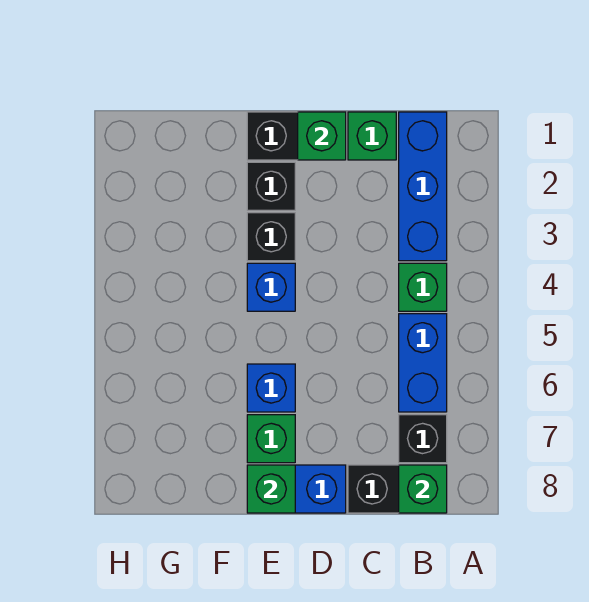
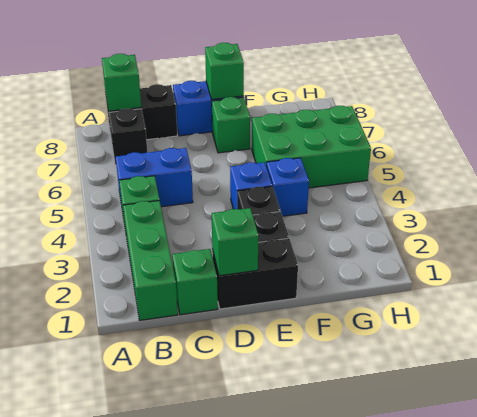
blue 1x3 brick [399,112,447,261] -> green 1x3 brick [123,200,178,320]
blue 1x2 brick [399,314,447,412] -> blue 1x2 brick turned to [116,148,193,207]
blue 1x1 brick [247,364,295,412] -> blue 1x1 brick moved to [266,158,309,216]
none -> green 2x3 brick [252,106,371,188]

